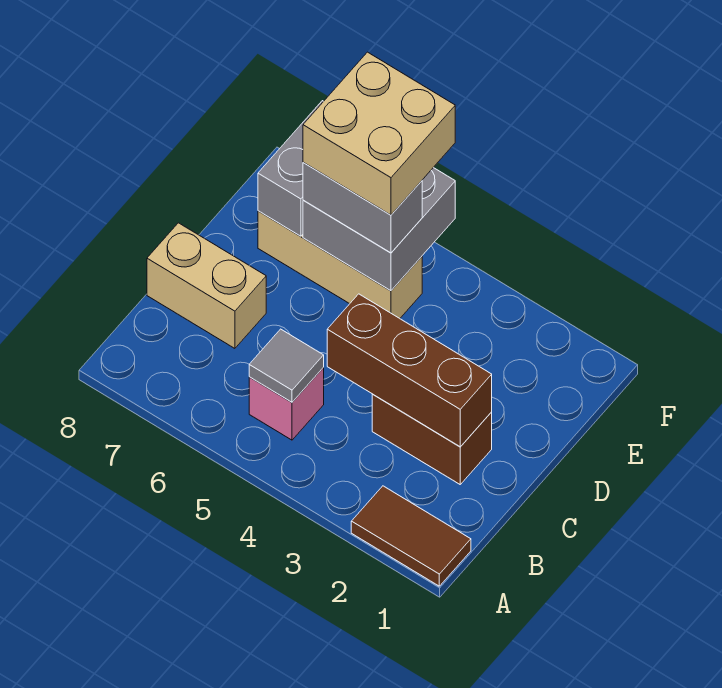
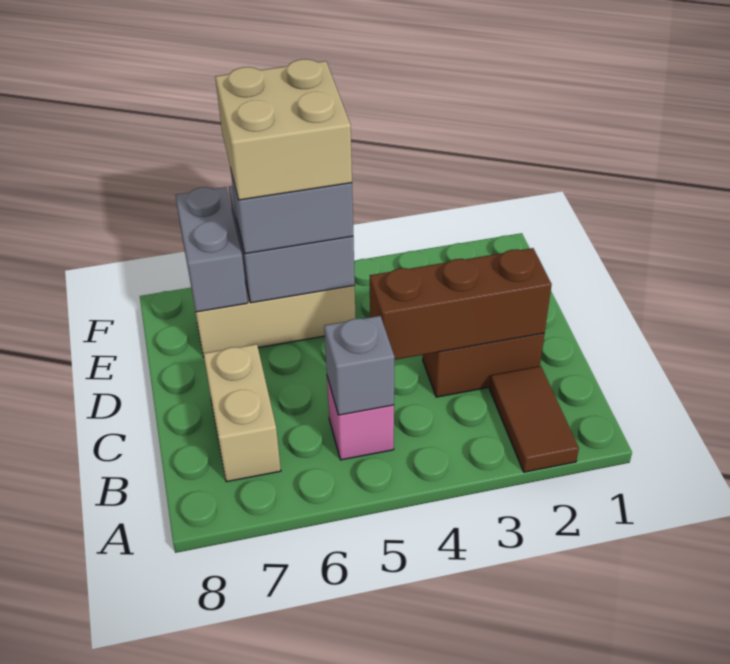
brown 1x2 tile [351,486,471,586] -> brown 1x2 tile turned to [490,366,579,472]
grey 1x1 tile [249,329,324,402] -> grey 1x1 brick [324,316,395,415]
tan 1x2 brick [147,223,266,348] -> tan 1x2 brick turned to [204,344,281,482]

